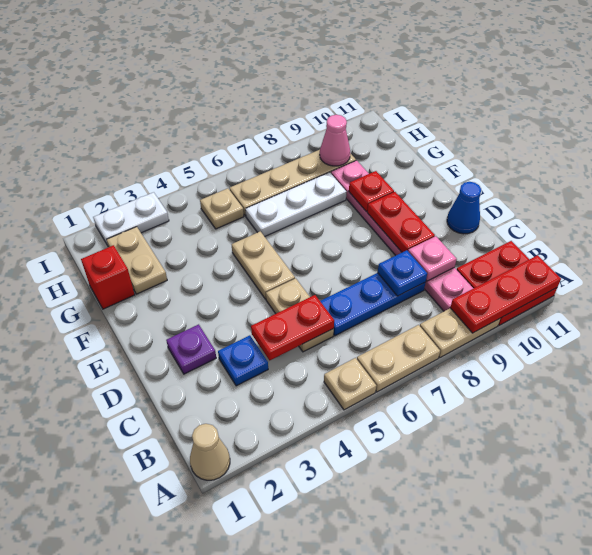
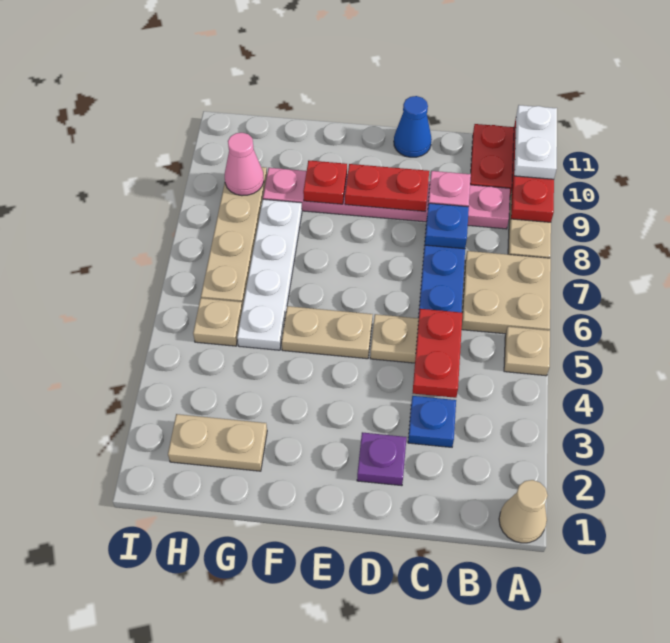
tan 1x2 plate [357,325,440,392] -> tan 2x2 plate [462,251,551,334]
red 1x1 brick [81,245,135,309] -> none
white 1x3 plate [245,172,346,237] -> white 1x4 plate [237,199,302,350]
white 1x2 plate [93,192,169,246] -> white 1x2 plate moved to [514,105,557,179]

